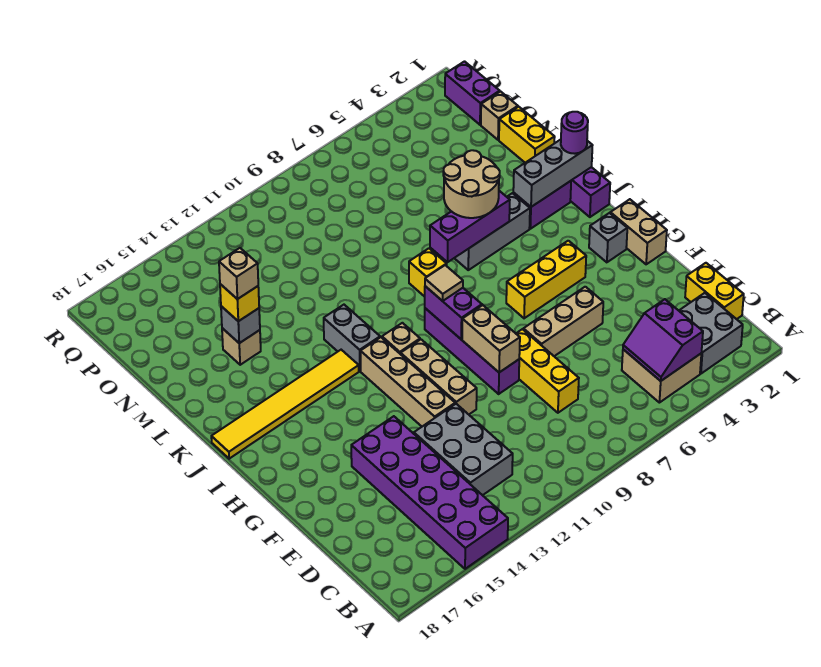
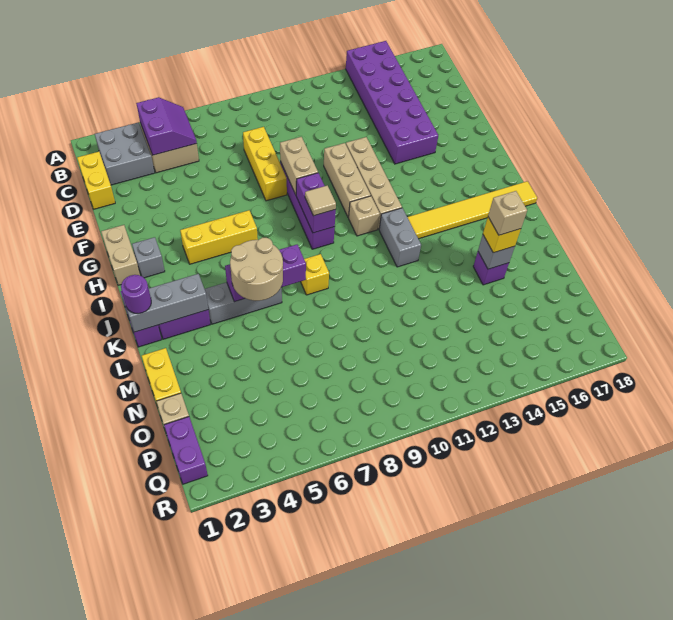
grey 2x3 brick [414,404,513,495] -> none
tan 1x3 brick [523,287,603,356] -> none
tan 1x1 brick [222,328,261,365] -> purple 1x1 brick [473,252,509,285]

